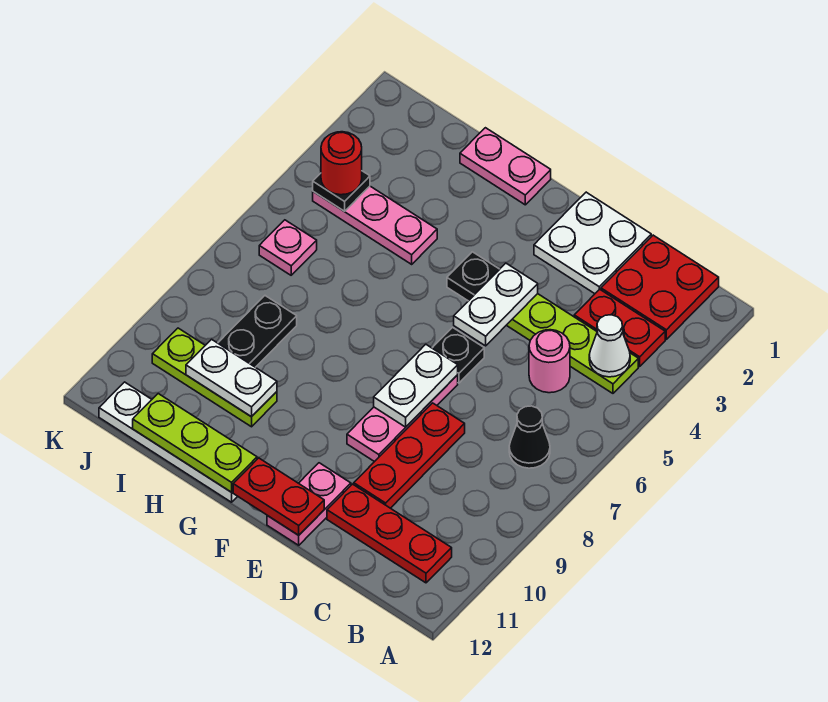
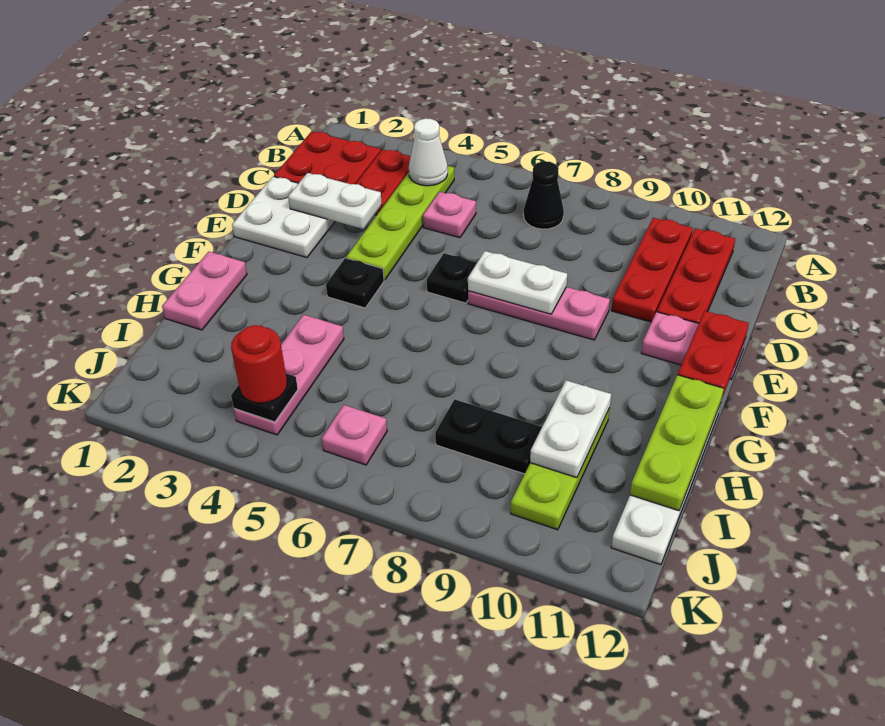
pink 1x1 round brick [529,330,570,393] -> pink 1x1 plate [423,192,476,238]
red 1x3 plate [354,403,465,508] -> red 1x3 plate turned to [611,218,693,322]
white 1x2 plate [454,263,538,346] -> white 1x2 plate moved to [288,173,382,229]

